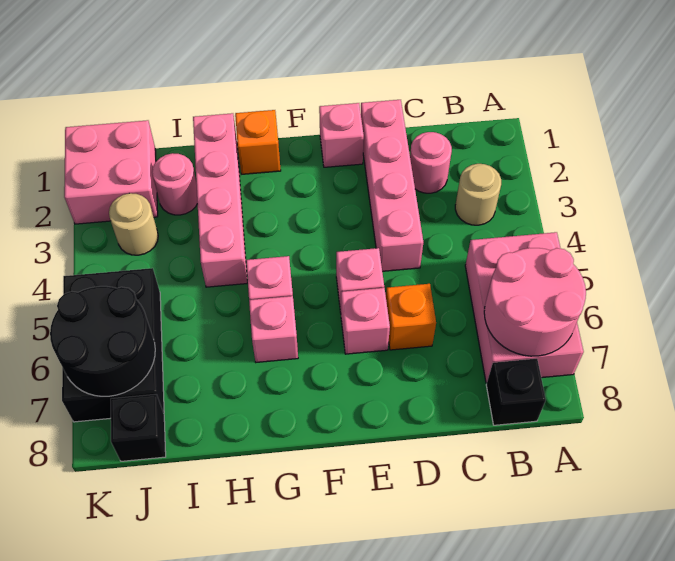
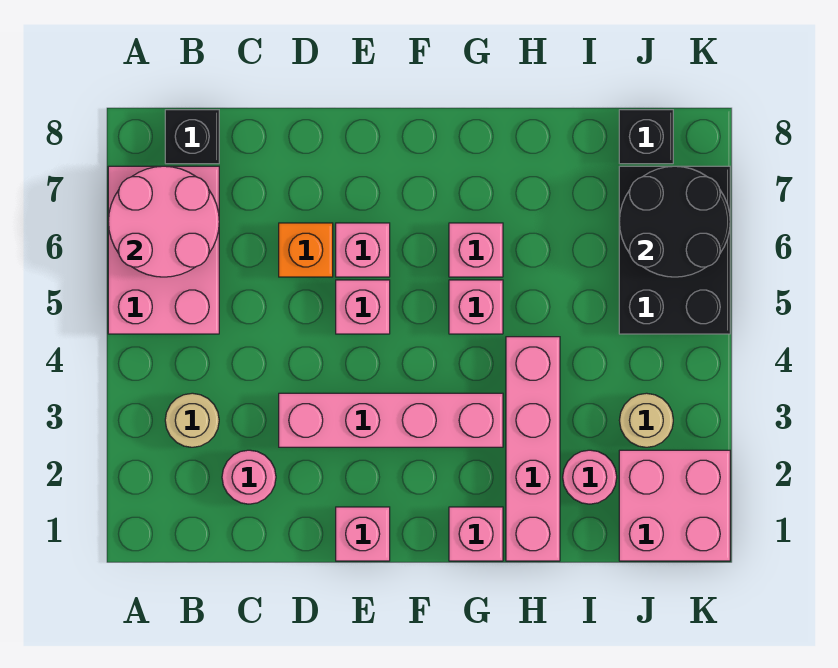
pink 1x4 brick [361,100,423,271] -> pink 1x4 brick turned to [279,393,503,447]
orange 1x1 brick [235,110,281,174] -> pink 1x1 brick [449,507,503,561]

